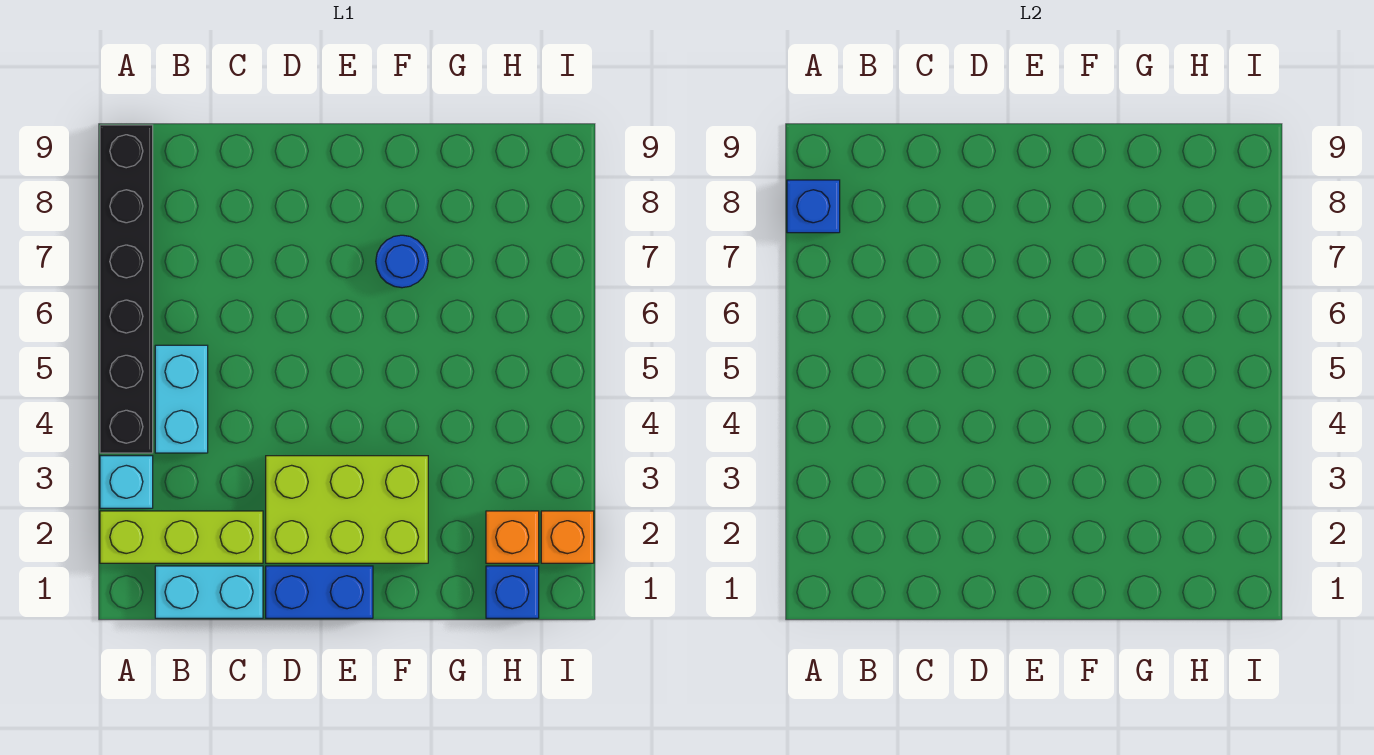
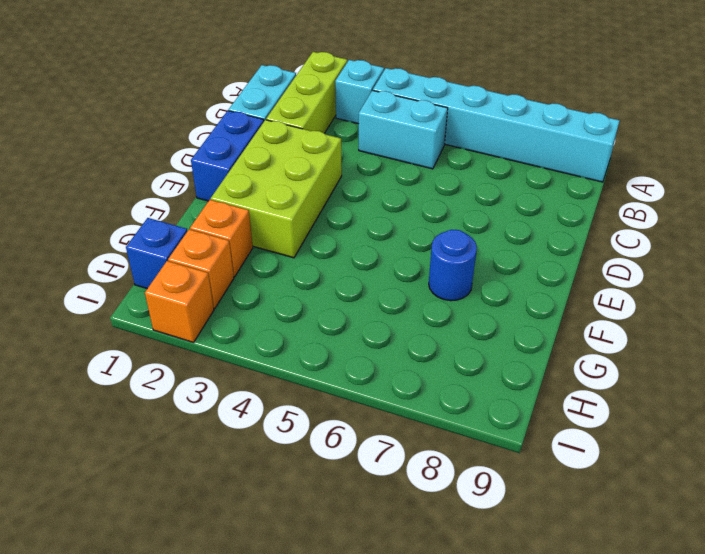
black 1x6 brick [100,125,153,453] -> cyan 1x6 brick [373,68,620,182]
blue 1x1 brick [787,180,840,233] -> none
none -> orange 1x1 brick [190,200,253,277]

